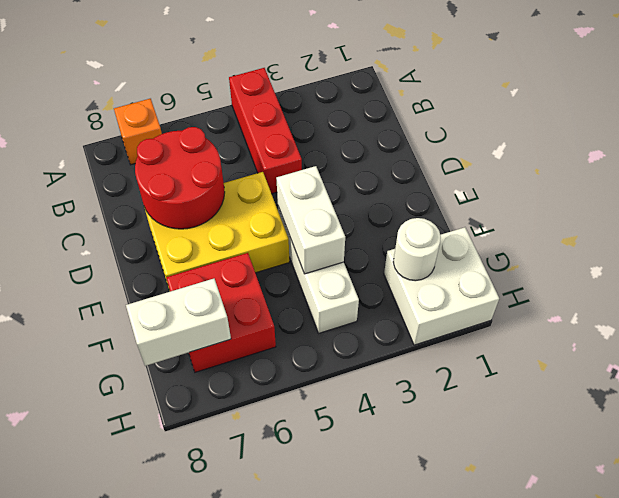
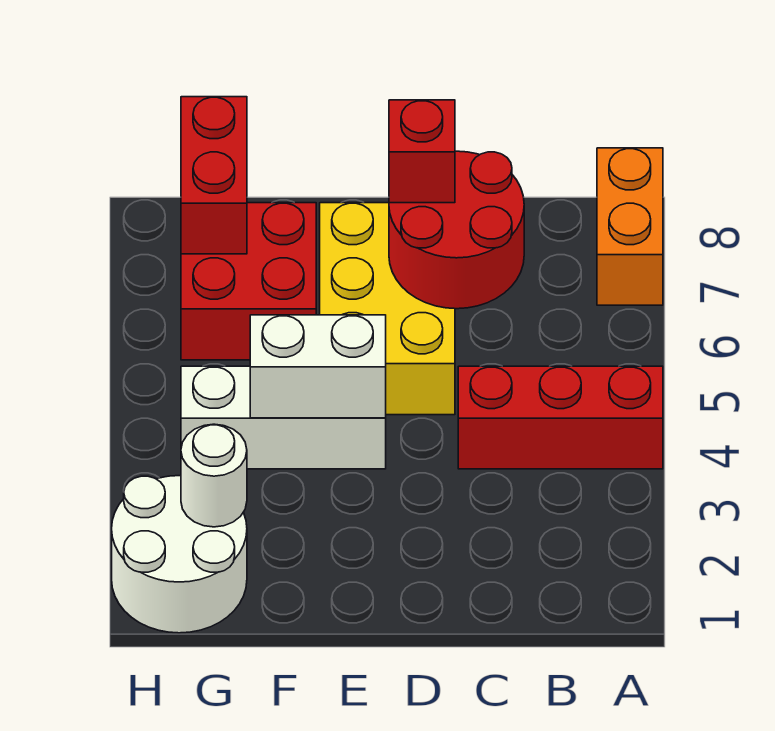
orange 1x1 brick [114,99,162,165] -> orange 1x2 brick [597,148,663,305]
none -> red 1x1 brick [389,100,455,203]
white 2x2 brick [384,227,499,345] -> white 2x2 round brick [112,476,247,633]
white 1x2 brick [126,279,231,366] -> red 1x2 brick [181,97,247,254]

